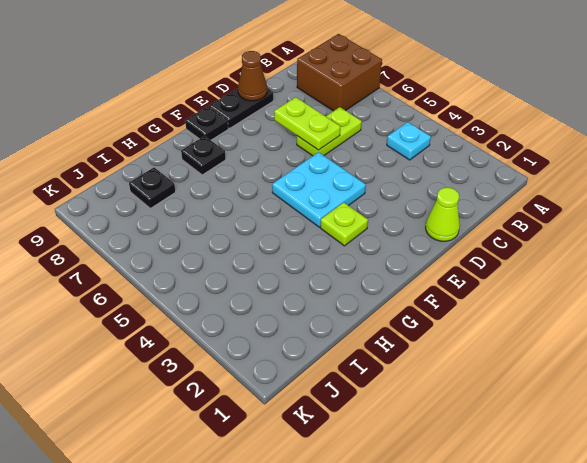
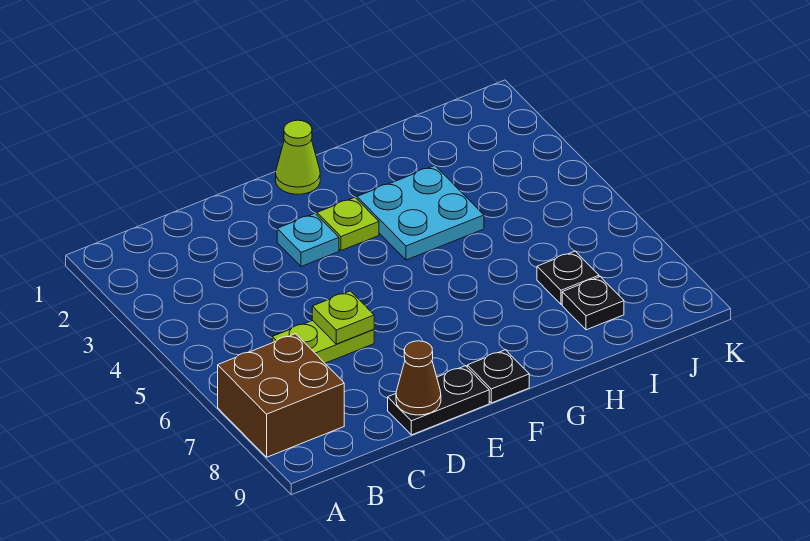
cyan 1x1 plate [387,122,431,160] -> cyan 1x1 plate moved to [277,214,339,267]
lime 1x1 cone [426,188,460,241] -> lime 1x1 cone moved to [276,120,320,194]
lime 1x2 plate [274,97,340,150] -> lime 1x1 plate [312,291,374,344]
cyan 2x2 plate [272,152,366,227] -> cyan 2x2 plate moved to [357,166,484,260]
black 1x1 plate [181,136,226,175] -> black 1x1 plate moved to [537,251,599,304]

